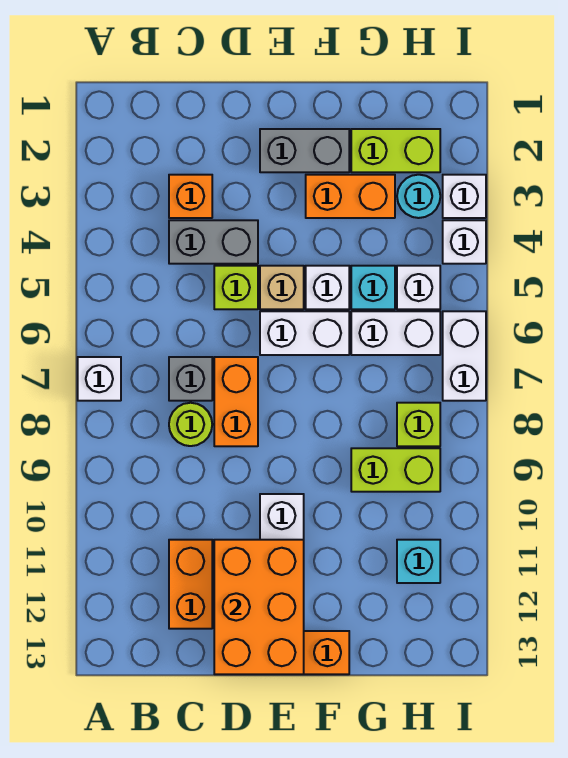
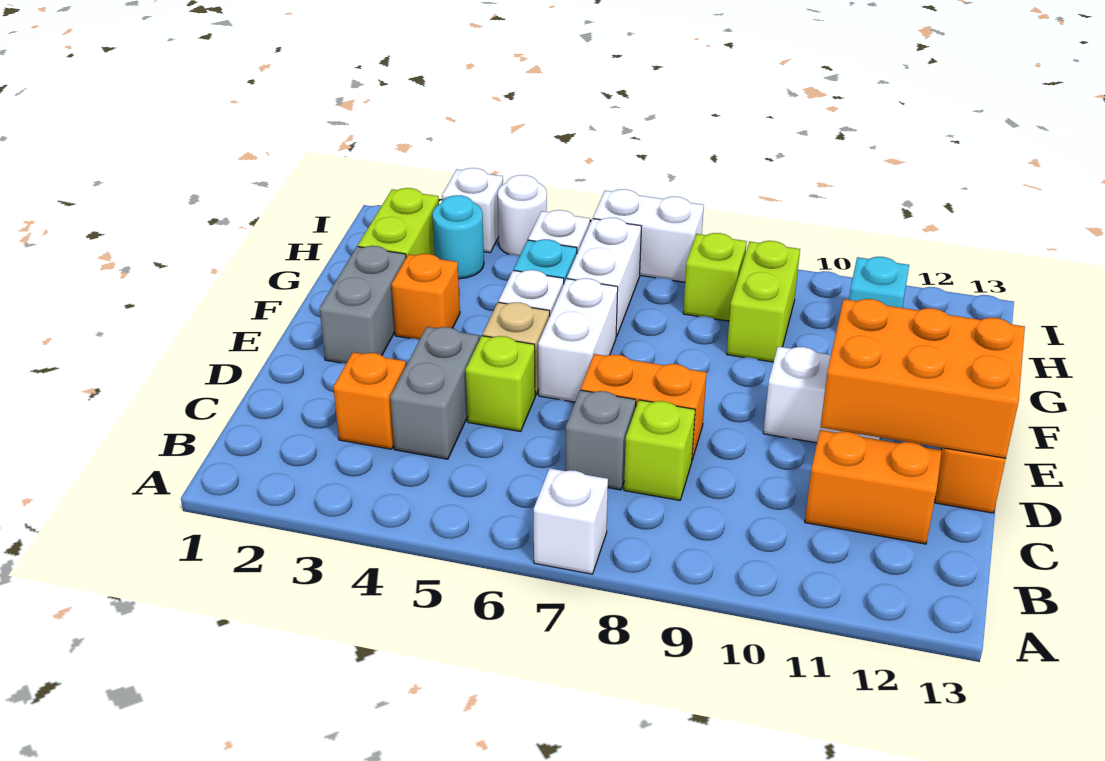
lime 1x1 round brick [169,403,212,446] -> lime 1x1 brick [624,400,695,500]
orange 1x2 brick [306,175,395,218] -> orange 1x1 brick [392,254,460,340]
white 1x1 brick [443,220,486,264] -> white 1x1 round brick [498,175,547,257]

